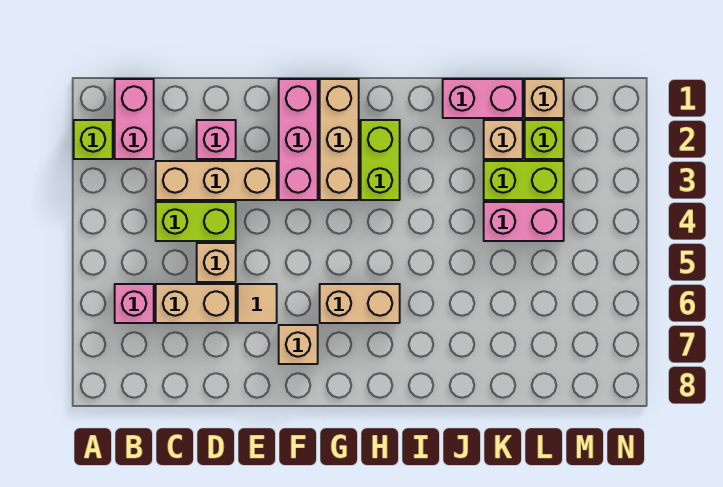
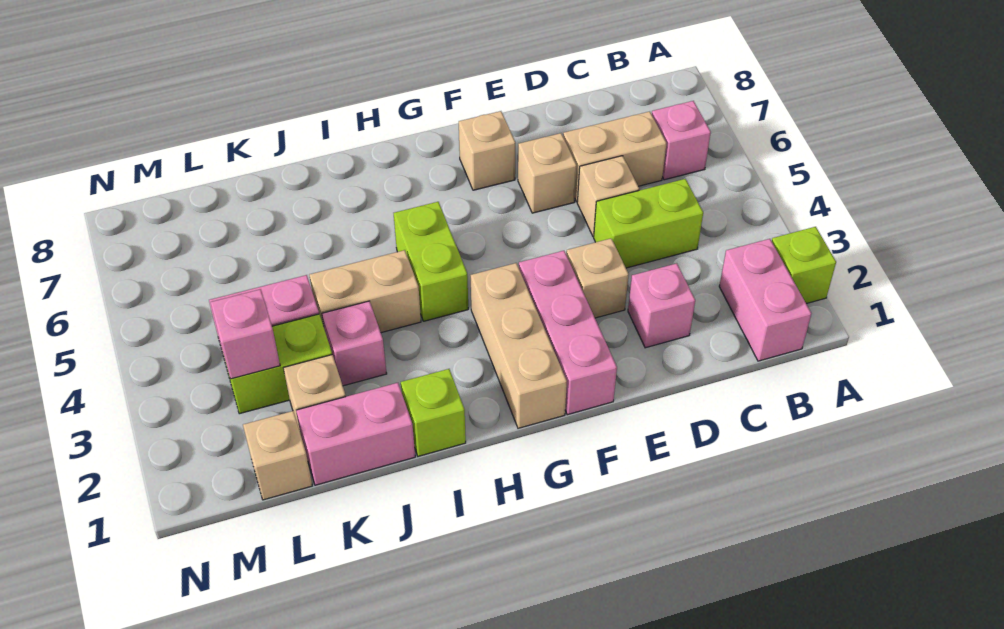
tan 1x3 brick [156,161,277,200] -> tan 1x1 brick [566,239,629,318]
tan 1x1 tile [238,284,277,323] -> tan 1x1 brick [518,133,577,213]
tan 1x2 brick [320,284,400,323] -> tan 1x2 brick moved to [309,250,421,333]
lime 1x2 brick [361,120,400,200] -> lime 1x2 brick moved to [394,202,468,321]
none -> pink 1x1 brick [322,301,387,386]
lime 1x1 brick [525,120,564,159] -> lime 1x1 brick moved to [401,369,466,456]
none -> pink 1x1 brick [210,289,280,379]

